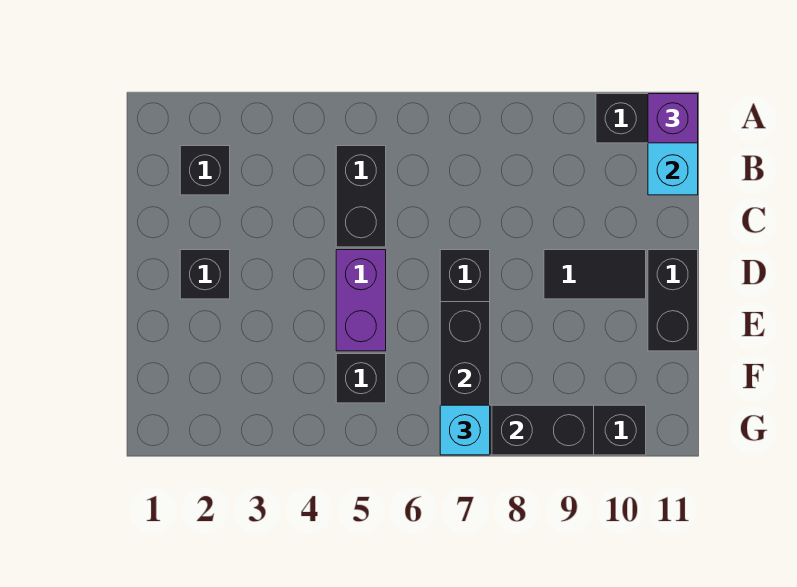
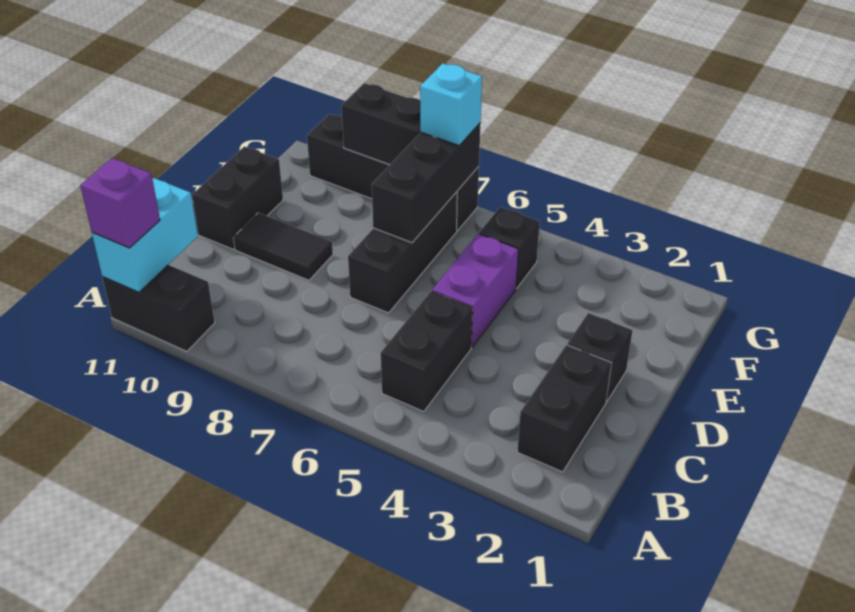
black 1x1 brick [180,146,230,195] -> black 1x2 brick [517,345,612,472]

